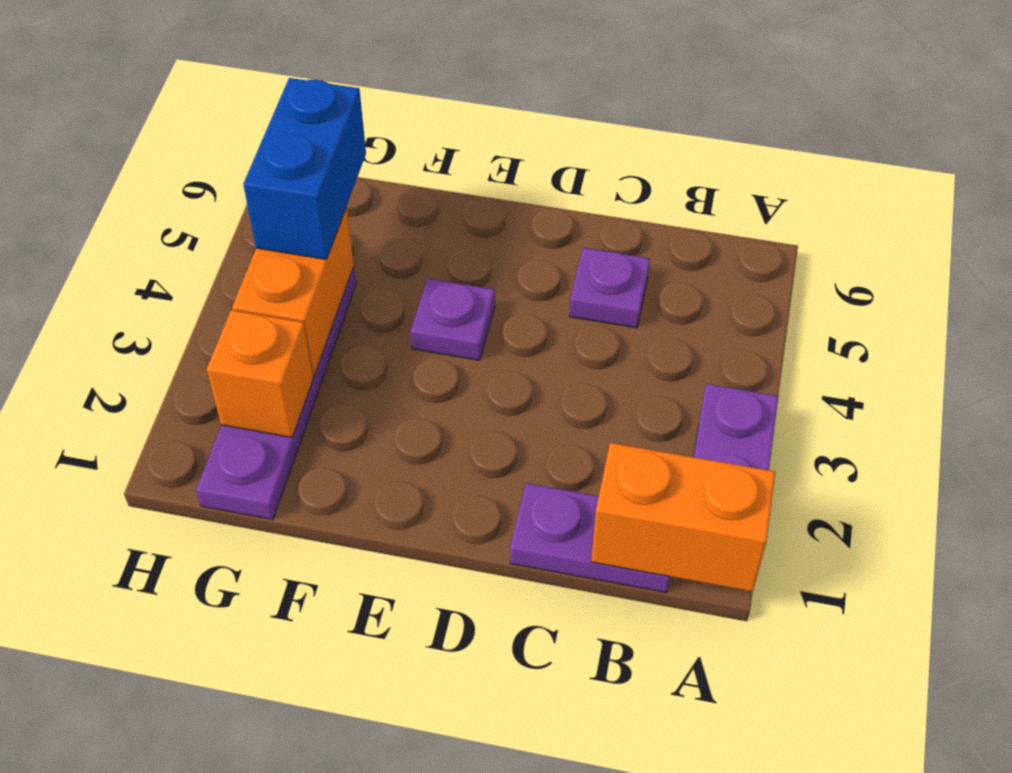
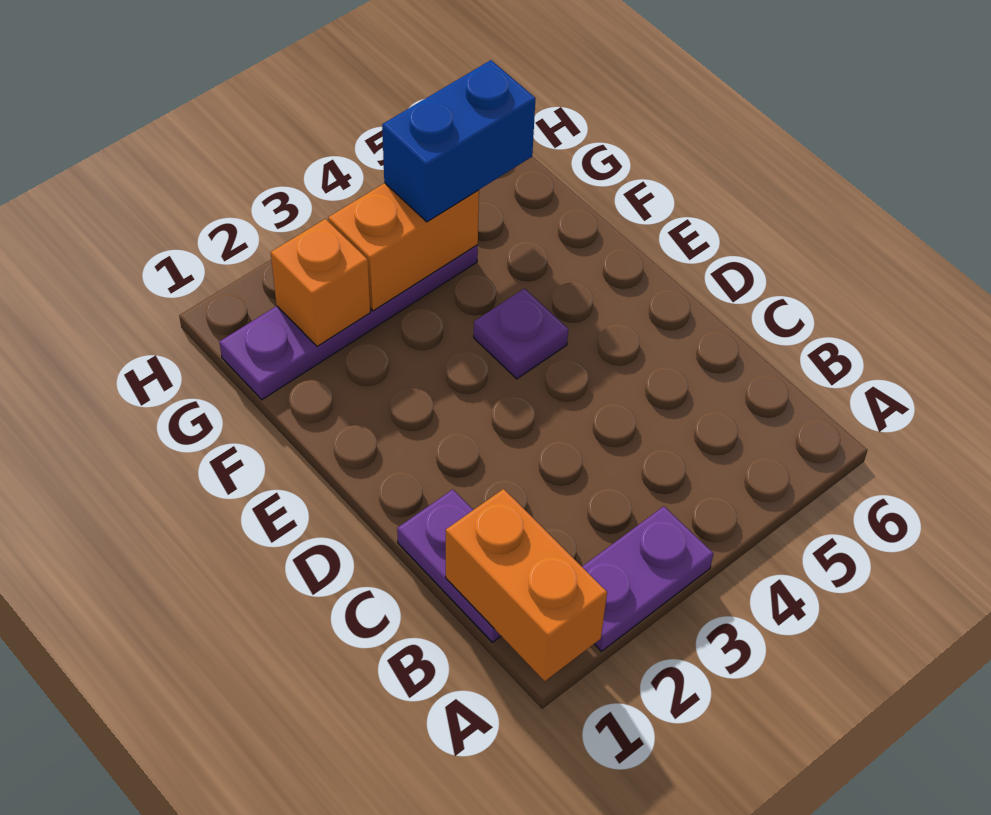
purple 1x1 plate [569,248,650,328] -> none

